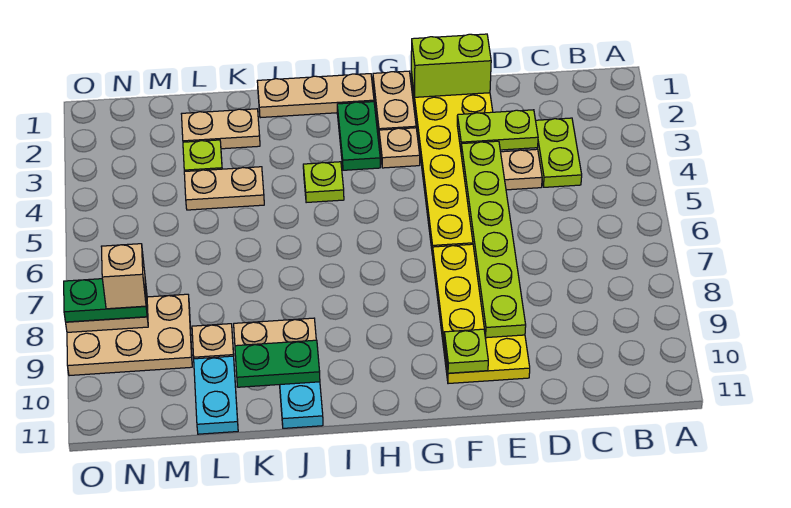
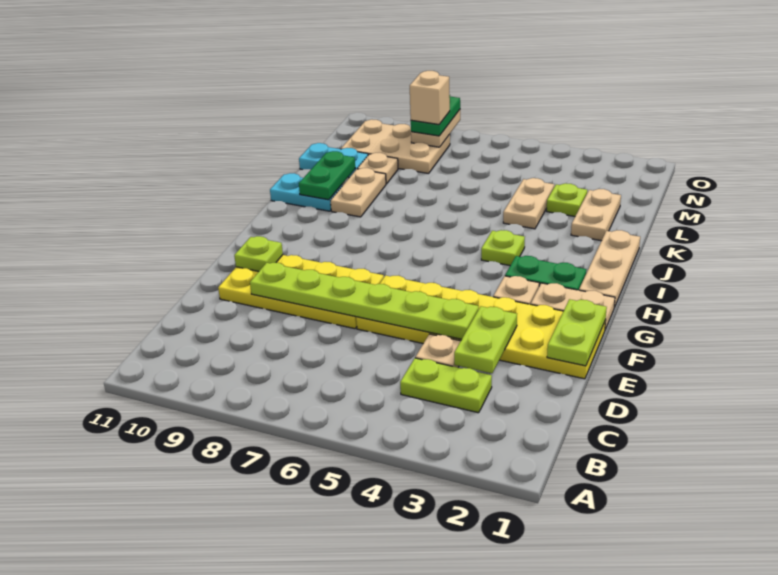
lime 1x2 brick [411,34,491,97] -> lime 1x2 plate [547,299,607,366]
tan 2x3 plate [67,294,192,376] -> tan 2x3 plate turned to [341,119,450,174]

